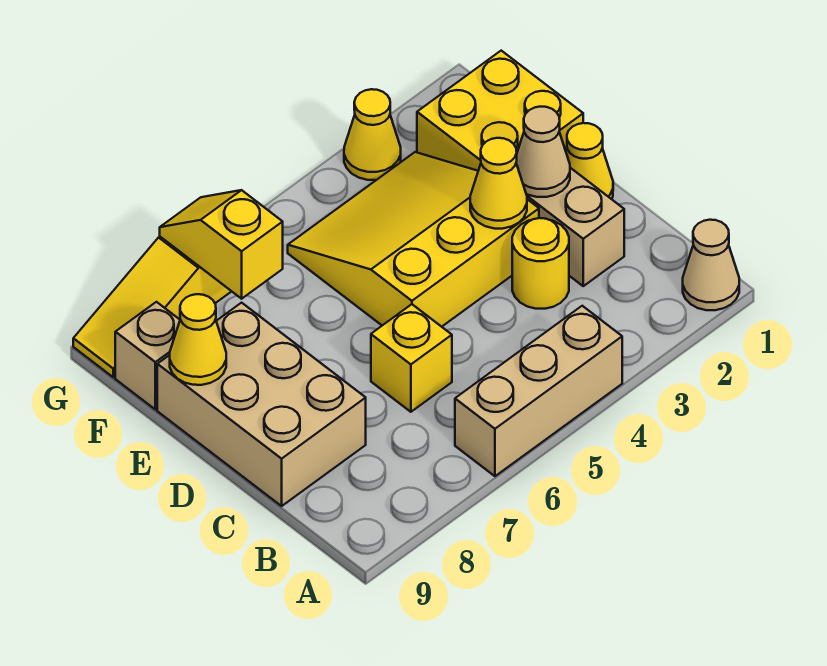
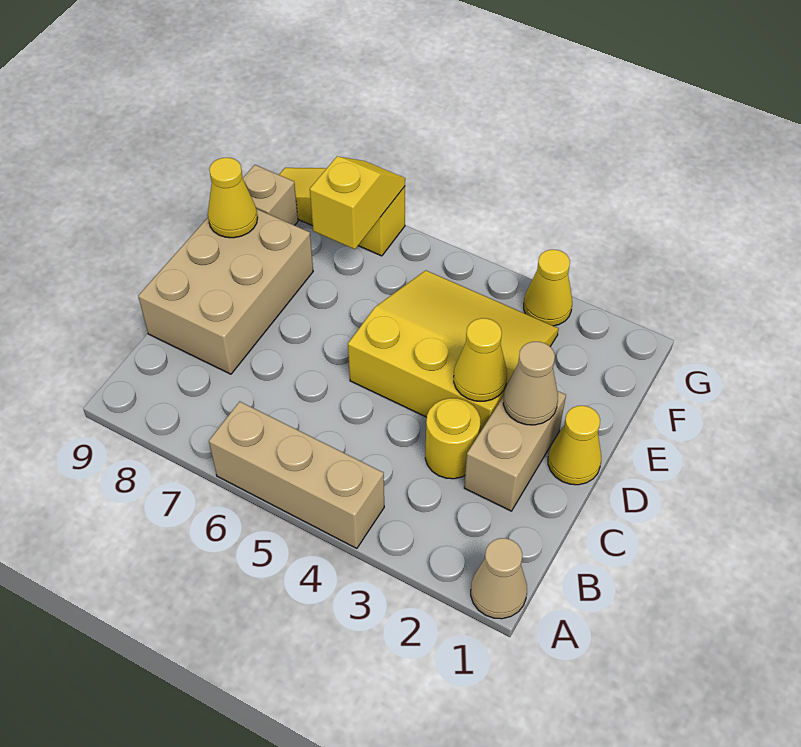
yellow 1x1 brick [371,304,452,412] -> none
yellow 2x2 brick [417,51,583,171] -> none

